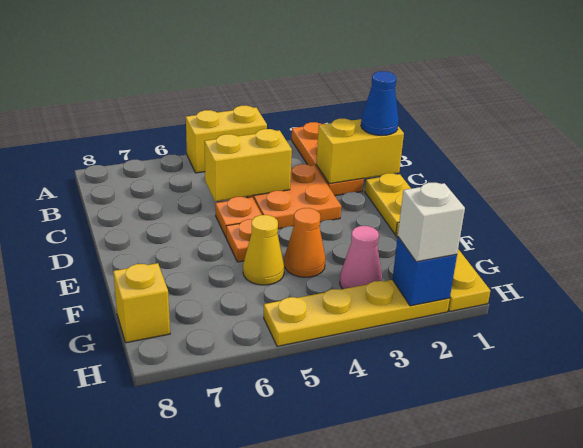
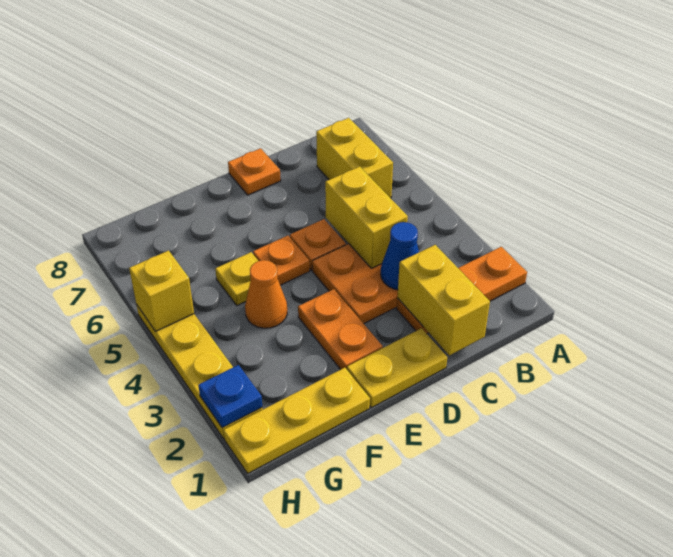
yellow 1x2 brick [186,106,267,173] -> yellow 1x2 brick moved to [316,118,393,198]
blue 1x1 cone [361,71,399,136] -> blue 1x1 cone moved to [381,222,419,290]
none -> orange 1x1 plate [228,148,281,195]
none -> orange 1x2 plate [298,289,383,370]
yellow 1x1 cone [243,215,285,285] -> yellow 1x1 plate [215,252,258,306]
pink 1x1 cone [340,226,382,289] -> none
yellow 1x1 brick [113,263,170,343] -> yellow 1x1 brick moved to [129,251,194,331]
blue 1x1 brick [392,237,457,306] -> blue 1x1 plate [198,365,262,428]
white 1x1 brick [398,183,465,262] -> none

